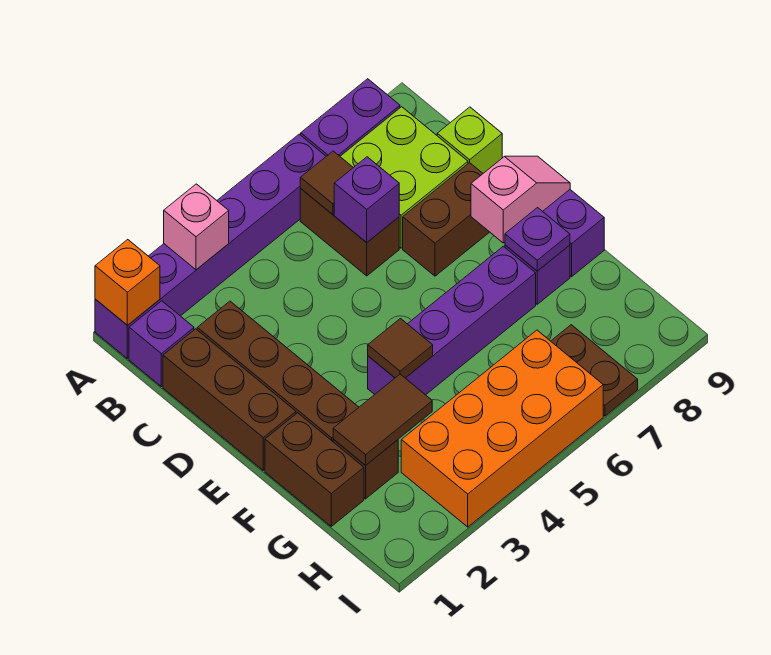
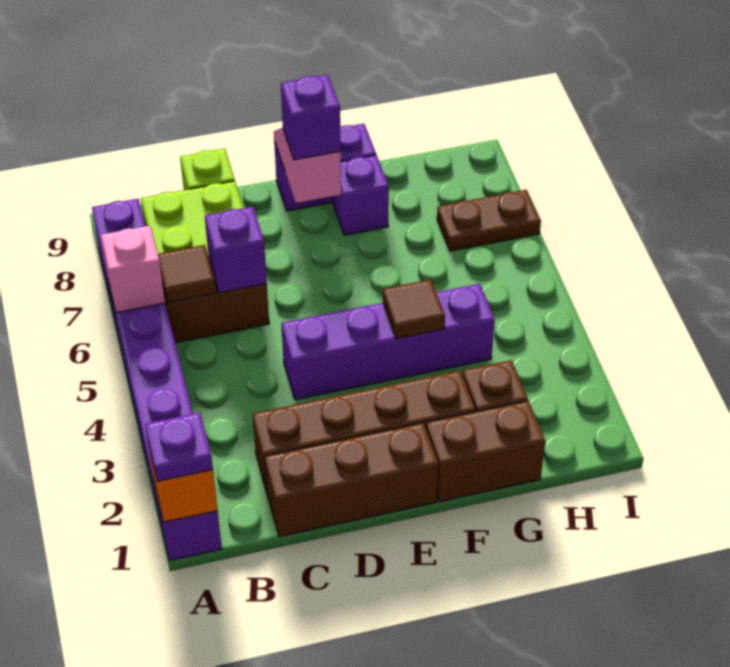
pink 1x1 brick [164,184,229,270] -> pink 1x1 brick moved to [101,226,165,313]
purple 1x1 brick [129,301,194,387] -> purple 1x1 brick moved to [281,75,341,160]
brown 1x2 brick [403,163,489,276] -> none
purple 1x4 brick [368,246,536,395] -> purple 1x4 brick turned to [281,284,495,400]
purple 1x1 plate [505,208,570,271] -> purple 1x1 plate moved to [145,413,213,481]
brown 1x2 tile [333,374,432,466] -> none
orange 2x4 brick [401,330,603,527] -> none

